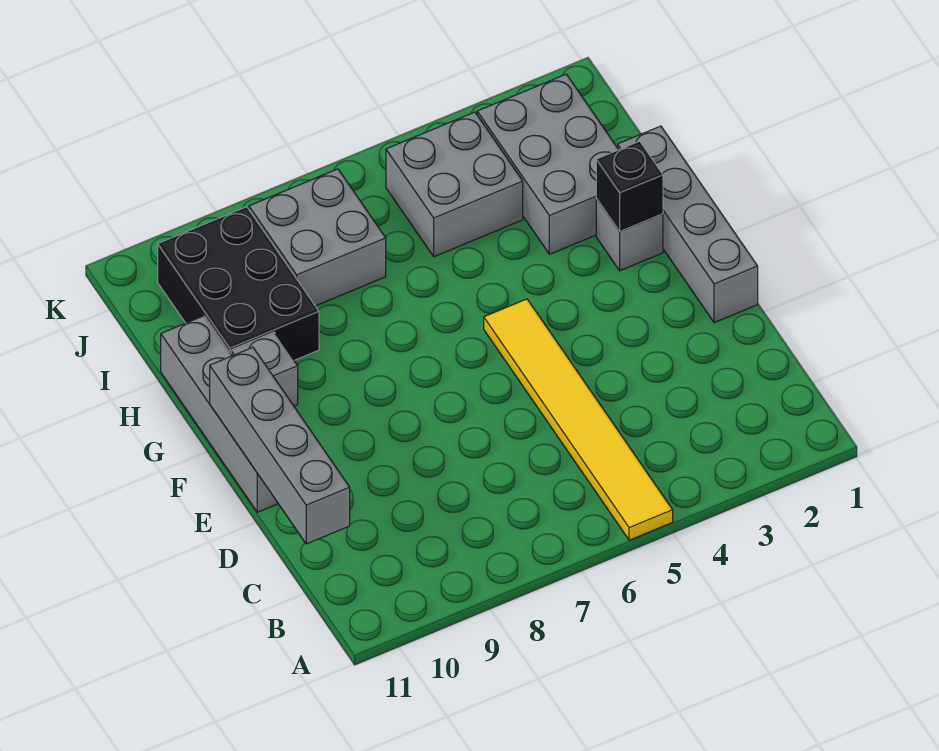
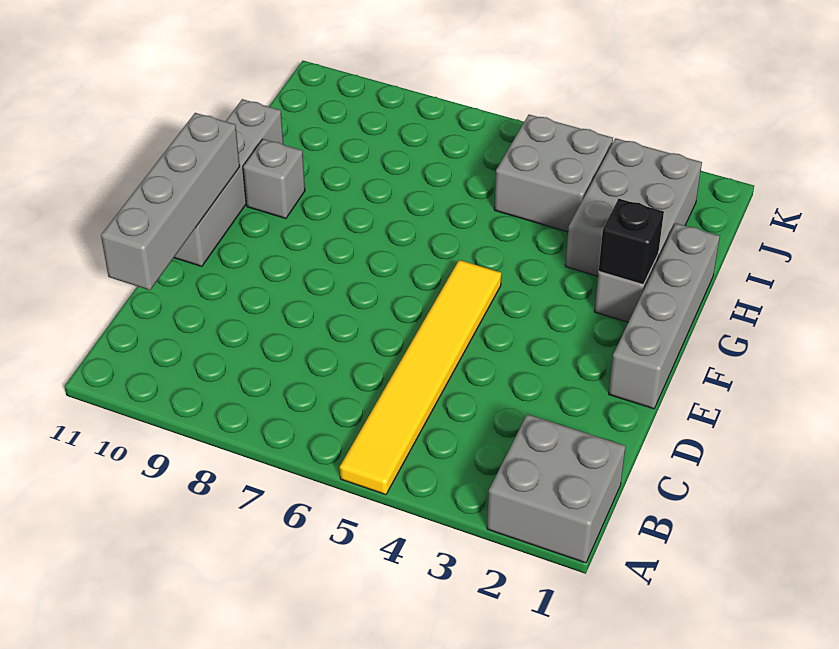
black 2x3 brick [158,207,319,360] -> none
grey 2x2 brick [249,169,386,306] -> grey 2x2 brick moved to [487,414,626,563]

